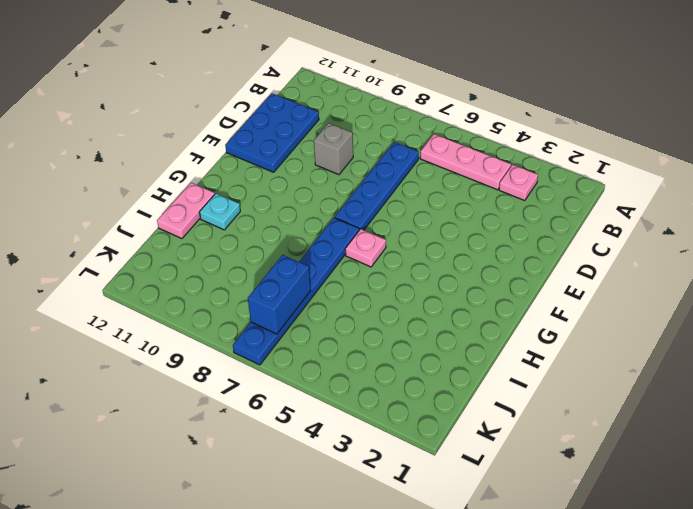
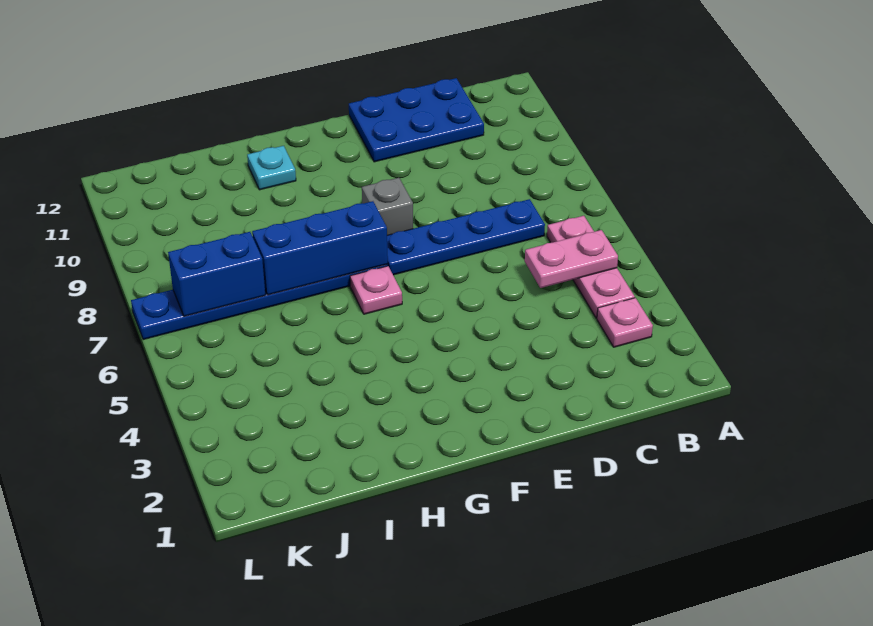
grey 1x1 brick [314,123,353,175] -> grey 1x1 brick moved to [362,178,413,235]
none -> blue 1x3 brick [252,201,388,295]
pink 1x2 plate [157,183,215,239] -> pink 1x2 plate moved to [525,230,618,288]

